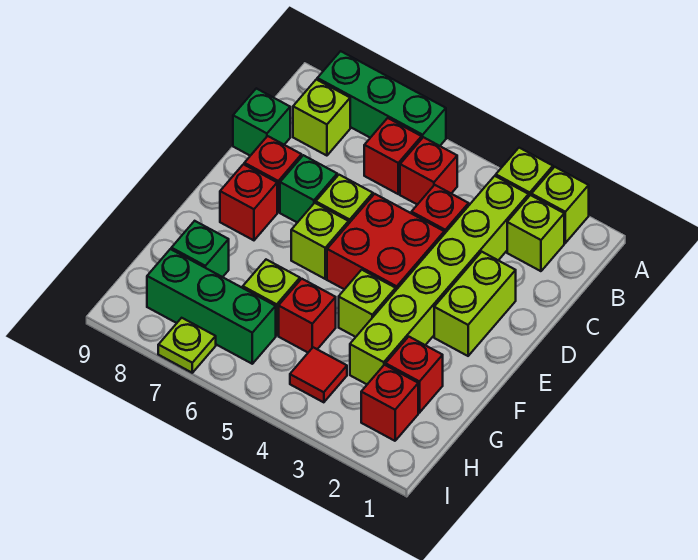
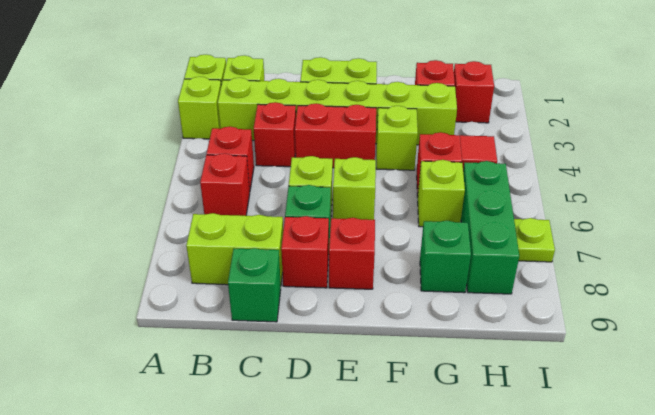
green 1x3 brick [317,51,446,146] -> none
lime 1x1 brick [293,79,350,156] -> lime 1x2 brick [186,213,283,285]
red 2x2 brick [327,194,444,290] -> red 1x2 brick [295,103,376,168]

